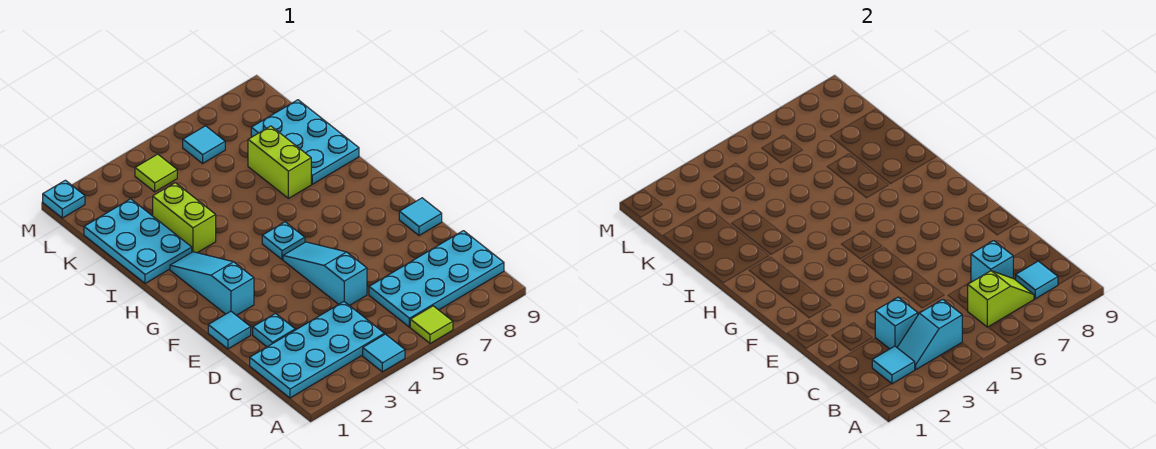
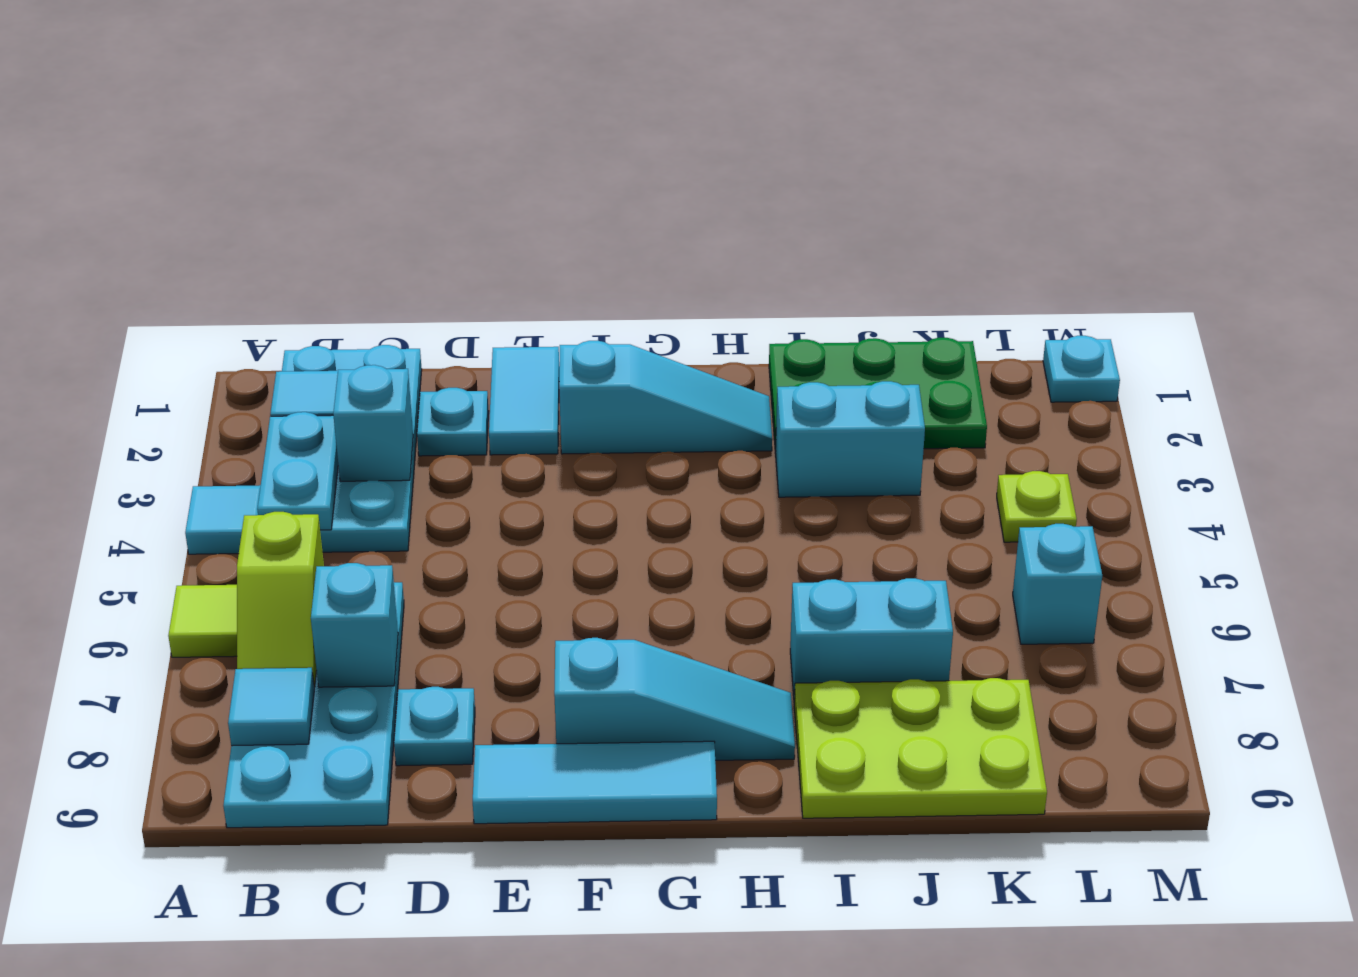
cyan 1x2 slope [897,299,962,369] -> cyan 1x2 plate [257,412,338,530]
cyan 1x3 slope [283,242,367,306] -> cyan 1x3 slope moved to [554,638,795,760]
cyan 1x1 tile [208,311,251,349] -> cyan 1x2 tile [489,347,559,455]
cyan 1x1 tile [399,198,442,236] -> cyan 1x3 tile [473,741,717,824]
cyan 1x1 plate [262,222,305,259] -> cyan 1x1 plate moved to [394,687,475,766]
cyan 2x3 plate [84,199,192,283] -> green 2x3 plate [769,338,987,450]
lime 1x2 brick [153,183,216,253] -> cyan 1x2 brick [775,381,925,497]
lime 1x2 brick [248,126,311,198] -> cyan 1x2 brick [790,578,953,698]
cyan 2x3 plate [251,100,359,184] -> lime 2x3 plate [794,678,1047,818]
lime 1x1 tile [135,154,177,192] -> lime 1x1 plate [997,471,1077,542]
cyan 1x1 tile [183,126,225,163] -> cyan 1x1 brick [1013,524,1102,644]

